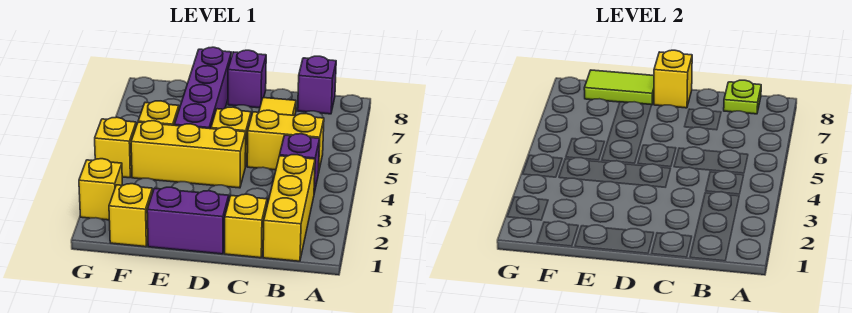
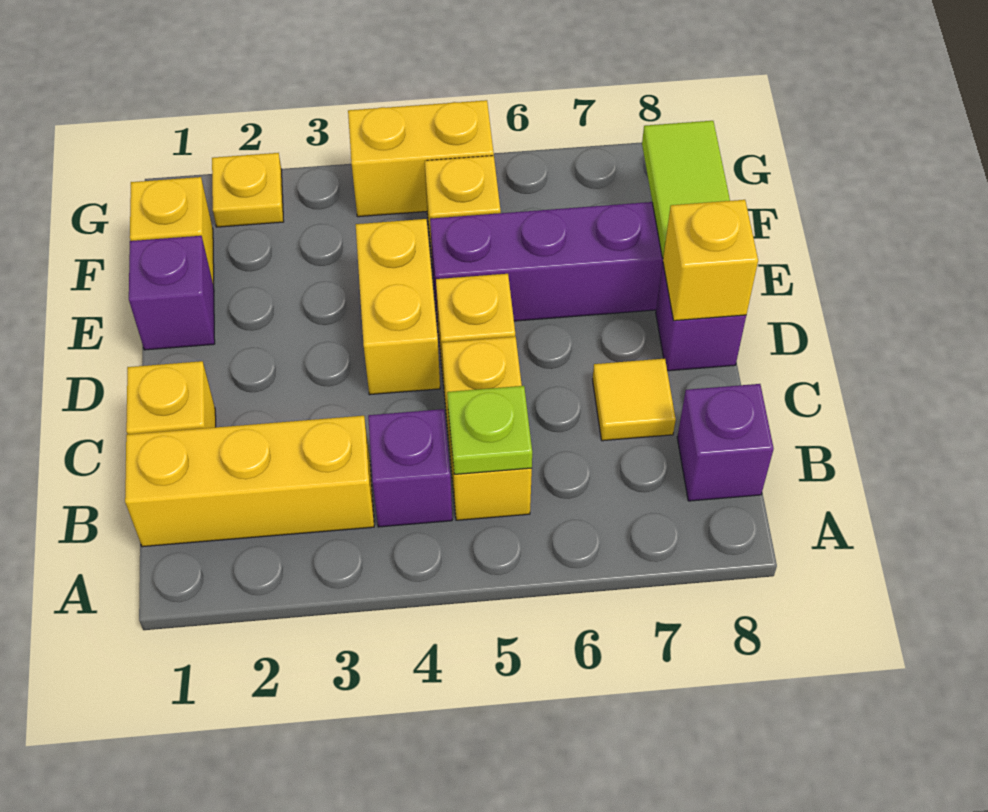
lime 1x1 plate [724,80,761,114] -> lime 1x1 plate moved to [447,386,532,474]
purple 1x2 brick [147,187,229,254] -> purple 1x1 brick [129,236,215,350]
yellow 1x3 brick [131,121,246,188] -> yellow 1x2 brick [356,219,440,395]
yellow 1x1 brick [79,159,122,220] -> yellow 1x1 plate [212,153,284,227]
yellow 1x1 brick [95,117,136,178] -> yellow 1x2 brick [348,100,494,217]

